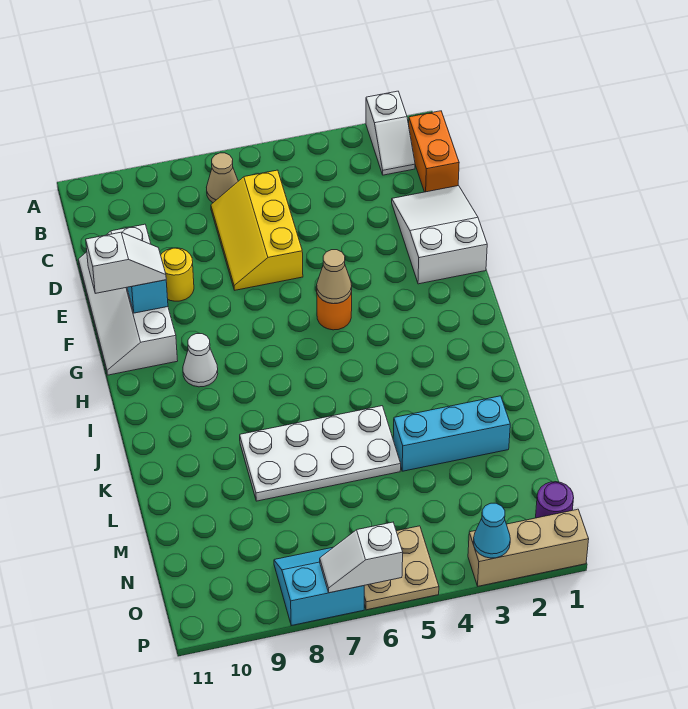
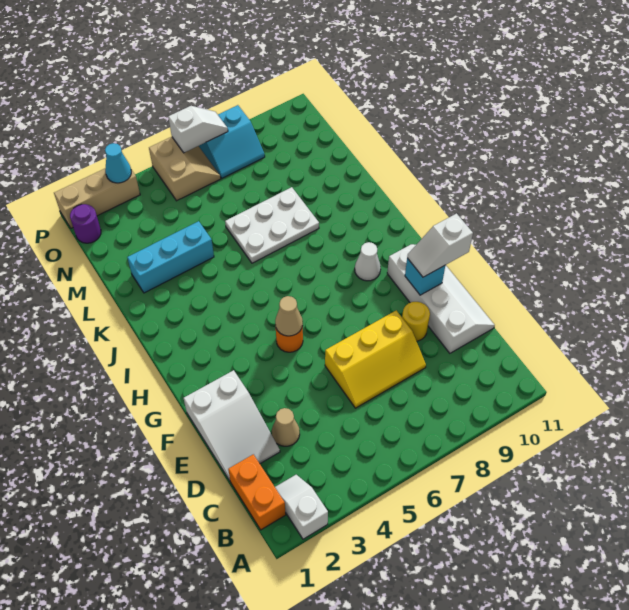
tan 1x1 cone [206,153,238,203] -> tan 1x1 cone moved to [272,408,300,446]
yellow 2x3 slope [211,170,303,290] -> yellow 2x3 slope turned to [325,310,426,408]
white 2x4 plate [240,406,401,501] -> white 2x3 plate [225,187,319,263]
tan 2x2 plate [364,526,439,610] -> tan 2x2 slope [149,137,221,201]

